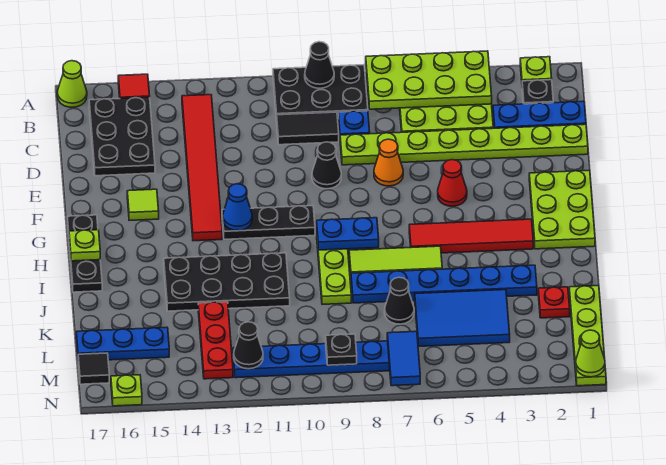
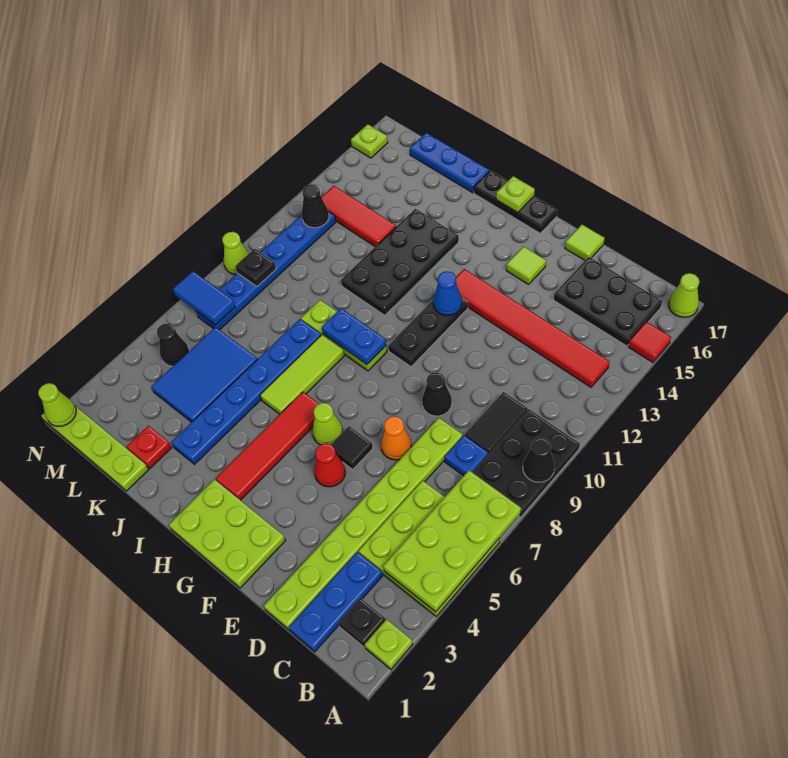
none -> lime 1x1 tile [565,225,605,260]
none -> lime 1x1 cone [312,403,343,445]
blue 1x2 plate [317,218,379,250] -> blue 1x2 plate turned to [322,308,386,364]
black 1x1 cone [385,277,414,324] -> black 1x1 cone moved to [157,323,189,366]
red 1x3 plate [198,302,233,379] -> red 1x3 tile [322,186,396,247]
blue 1x3 plate [76,327,169,360] -> blue 1x3 plate turned to [410,133,489,193]
black 1x1 tile [78,353,109,384] -> black 1x1 tile moved to [331,426,373,469]
none -> lime 1x1 cone [222,232,249,274]

